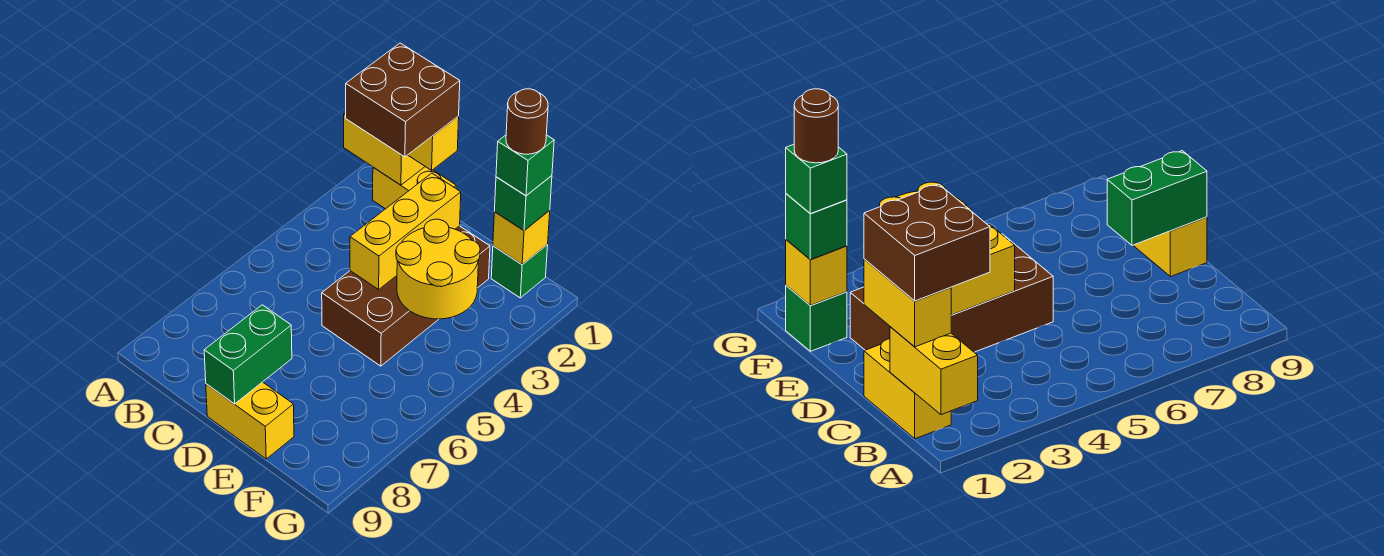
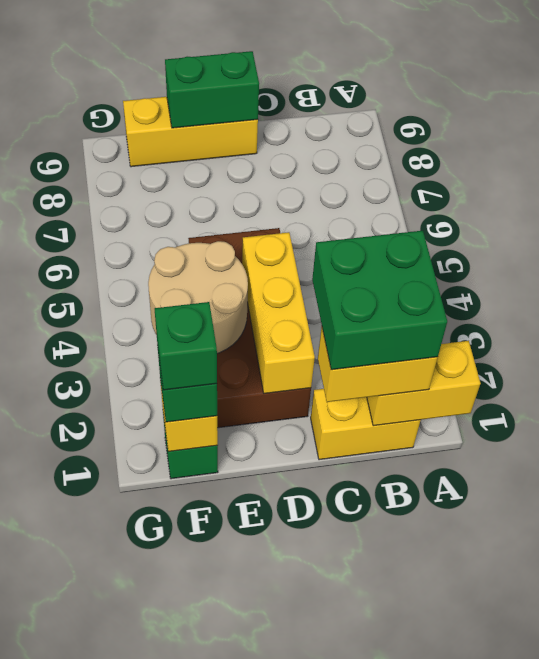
brown 2x2 brick [346,43,460,157] -> green 2x2 brick [312,231,447,370]
green 1x2 brick [204,305,292,404] -> green 1x2 brick turned to [165,51,259,128]
yellow 1x2 brick [206,382,294,459] -> yellow 1x3 brick [123,97,258,167]
yellow 2x2 round brick [396,219,480,319] -> tan 2x2 round brick [148,241,248,354]
brown 1x1 round brick [506,89,548,154] -> none

